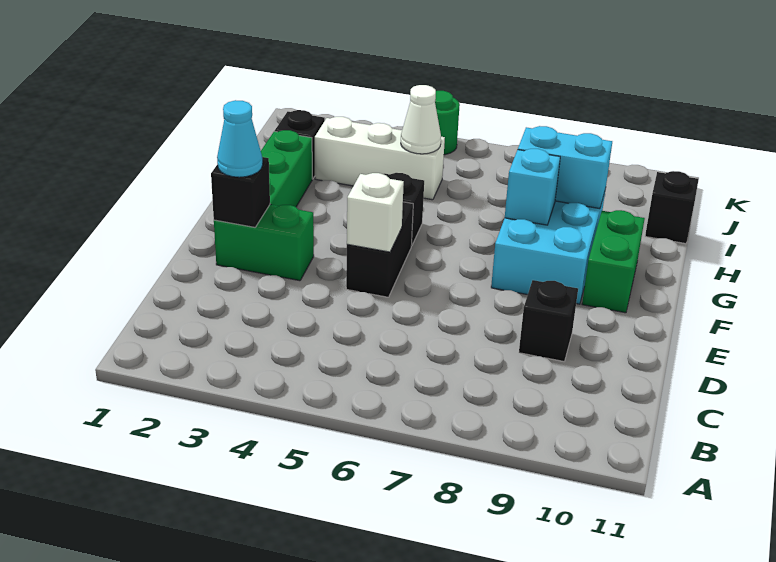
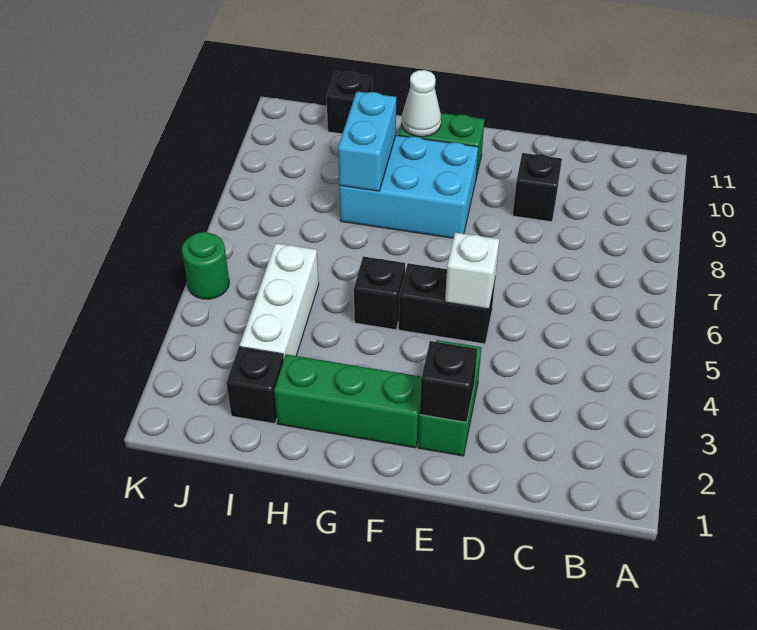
cyan 1x1 cone [217,100,263,177] -> none
cyan 1x1 brick [505,149,560,225] -> none
white 1x1 cone [401,85,441,154] -> white 1x1 cone moved to [402,70,441,137]

